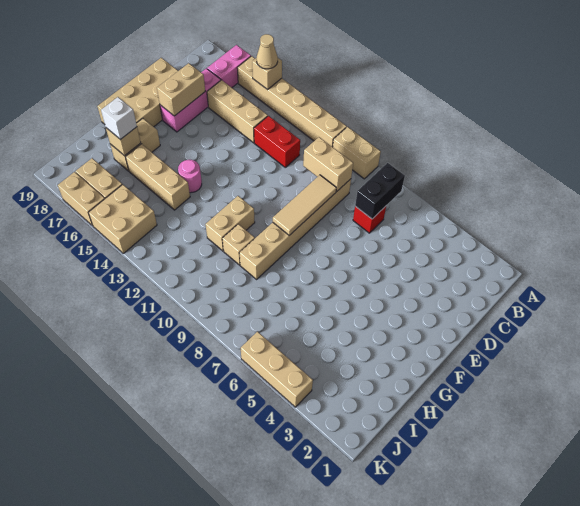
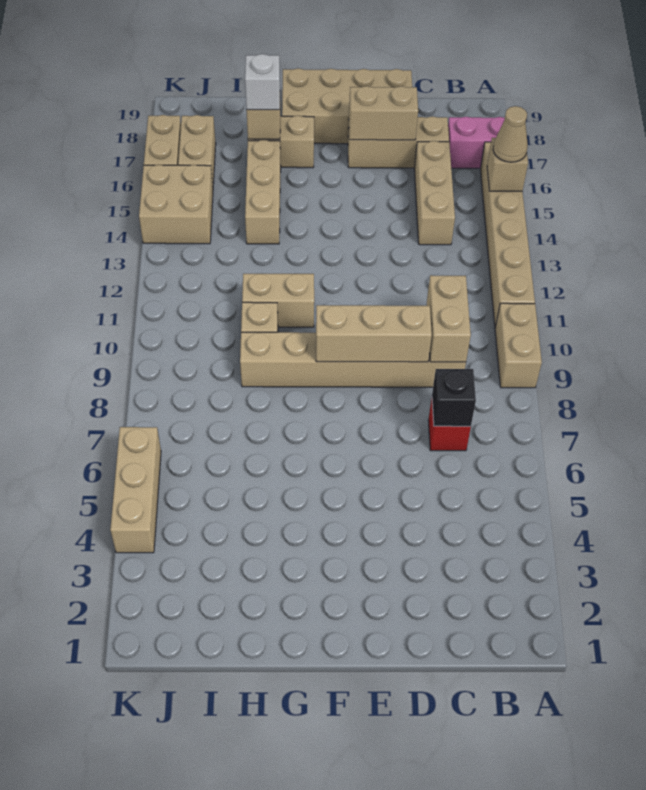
black 1x2 brick [355,163,405,219] -> black 1x1 brick [432,369,476,426]
red 1x2 brick [254,116,300,167] -> none
pink 1x3 brick [160,69,221,132] -> tan 1x3 brick [348,116,449,168]
tan 1x3 tile [273,175,336,235] -> tan 1x3 brick [316,305,432,362]
pink 1x1 round brick [178,160,202,193] -> none

